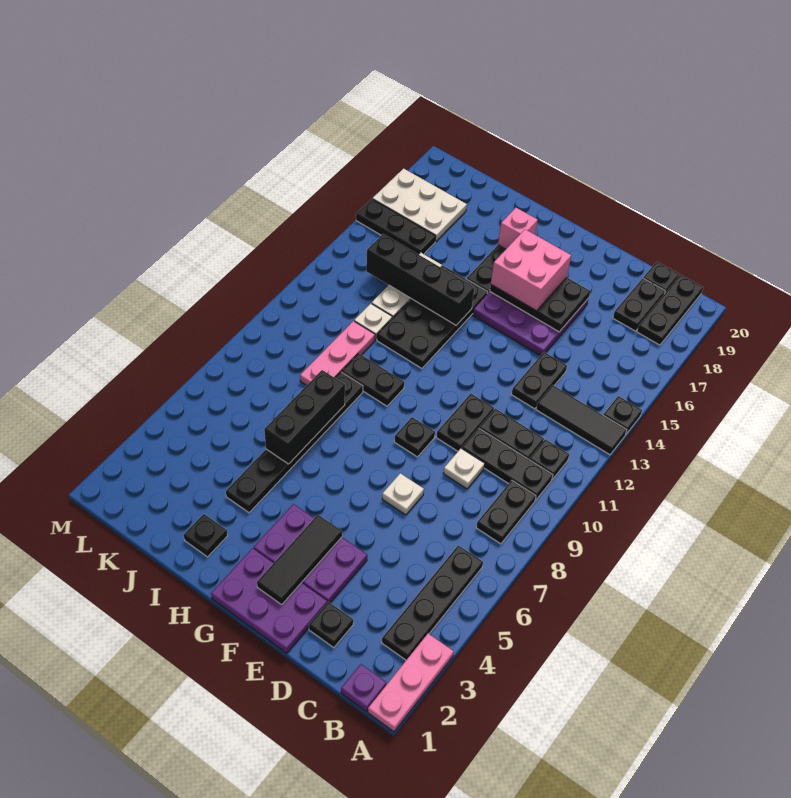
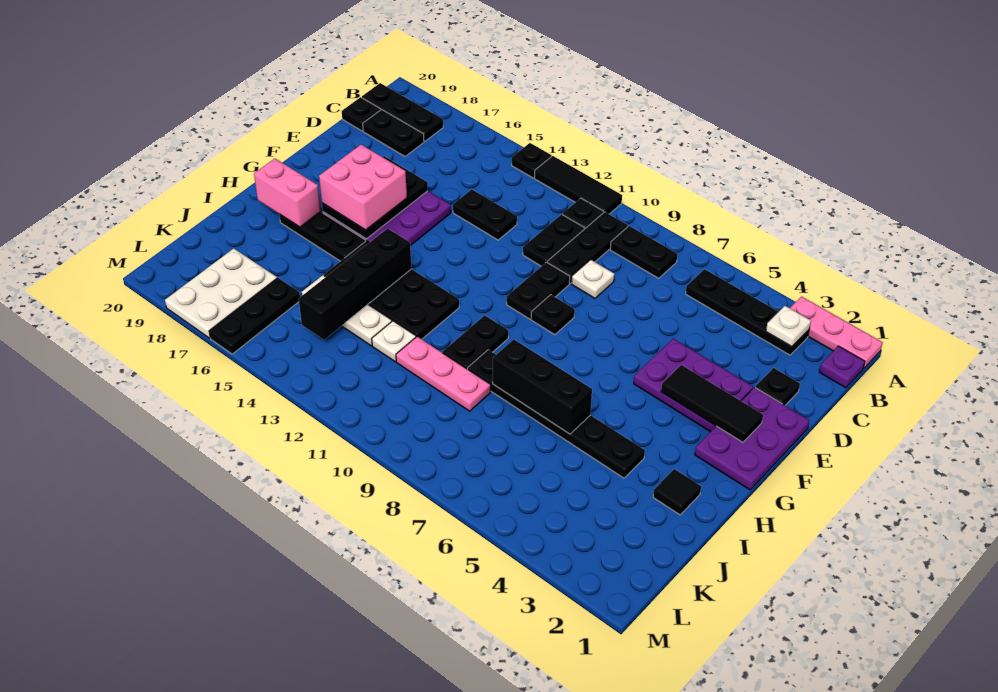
black 1x3 tile [536,385,627,455] -> black 1x3 tile turned to [535,156,622,214]
purple 2x3 plate [254,504,367,603] -> purple 2x3 plate turned to [634,338,753,432]
white 1x1 plate [382,473,424,515] -> white 1x1 plate moved to [766,306,811,347]
black 1x2 plate [436,394,494,451] -> black 1x2 plate turned to [507,262,570,319]
pink 1x1 brick [498,208,538,249] -> pink 1x2 brick [254,159,321,227]
black 1x1 plate [184,514,228,557] -> black 1x1 tile [653,469,701,515]

